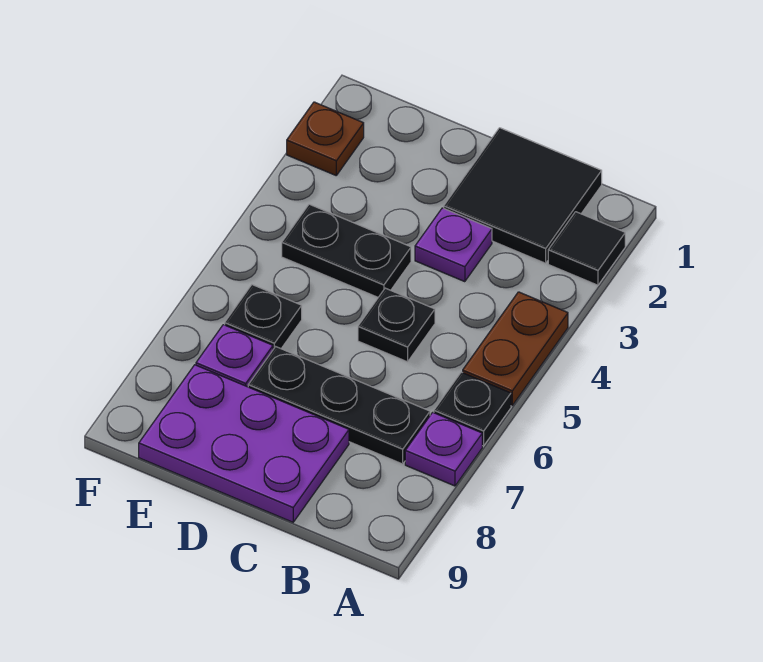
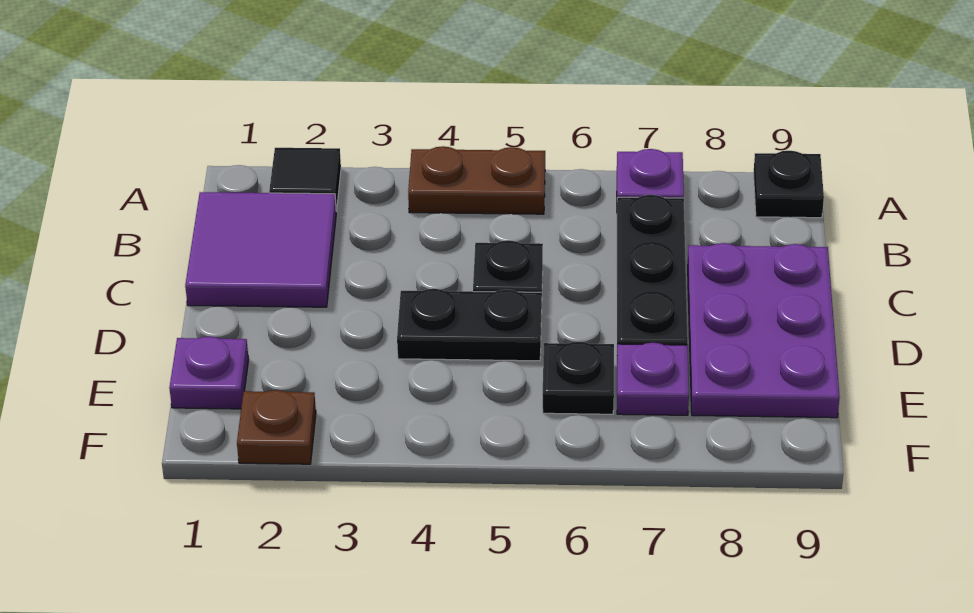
black 1x1 plate [434,372,511,446] -> black 1x1 plate moved to [753,151,824,218]
black 2x2 tile [444,128,602,263] -> purple 2x2 tile [185,192,336,307]
purple 1x1 plate [415,208,492,282] -> purple 1x1 plate moved to [169,336,249,409]
black 1x2 plate [282,204,411,297] -> black 1x2 plate turned to [397,289,542,361]

